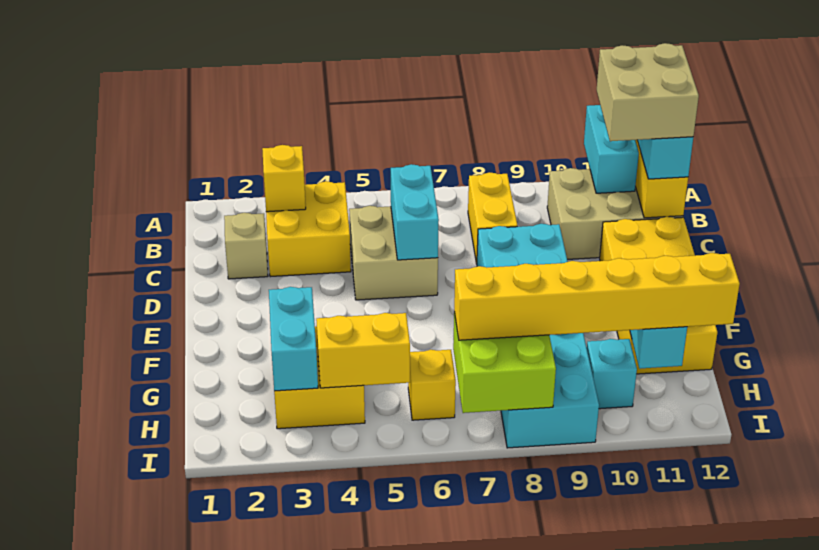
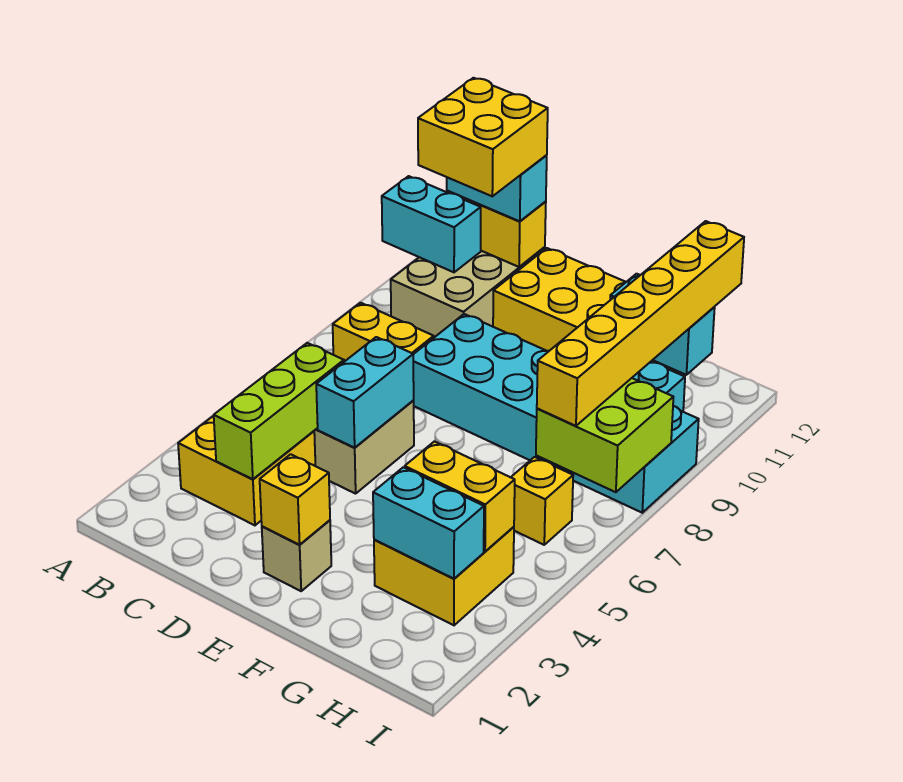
yellow 1x1 brick [262,145,306,212] -> yellow 1x1 brick moved to [260,454,330,545]
tan 2x2 brick [597,43,699,141] -> yellow 2x2 brick [418,78,548,196]
tan 1x1 brick [224,213,268,279] -> tan 1x1 brick moved to [262,520,331,591]
none -> lime 1x3 brick [214,343,344,479]
cyan 1x2 brick [391,164,439,260] -> cyan 1x2 brick turned to [316,337,414,448]
yellow 1x2 brick [316,313,410,388] -> yellow 1x2 brick turned to [405,442,515,551]

